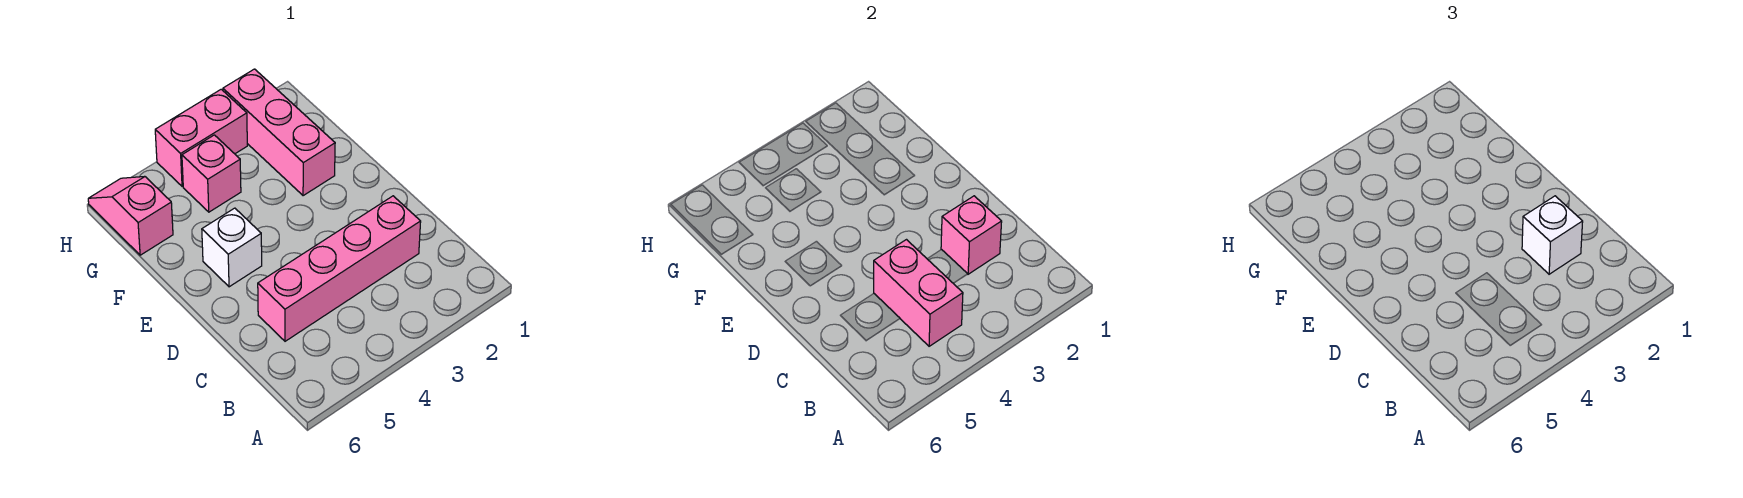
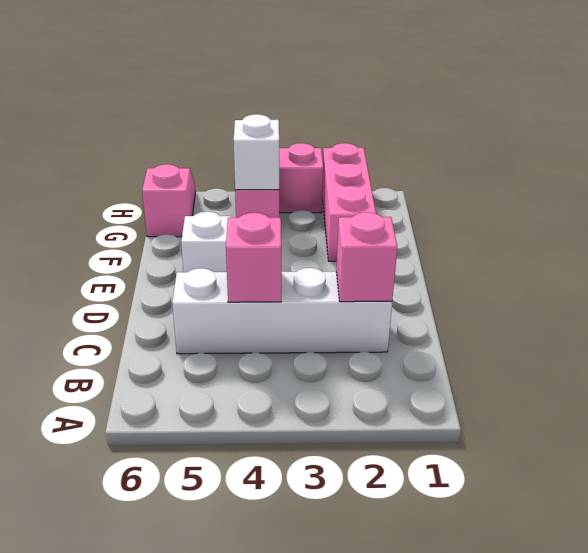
pink 1x2 brick [874,240,963,346] -> pink 1x1 brick [226,213,281,302]
pink 1x4 brick [258,196,421,341] -> white 1x4 brick [172,268,392,354]
white 1x1 brick [1522,196,1583,274] -> white 1x1 brick moved to [233,114,279,190]

